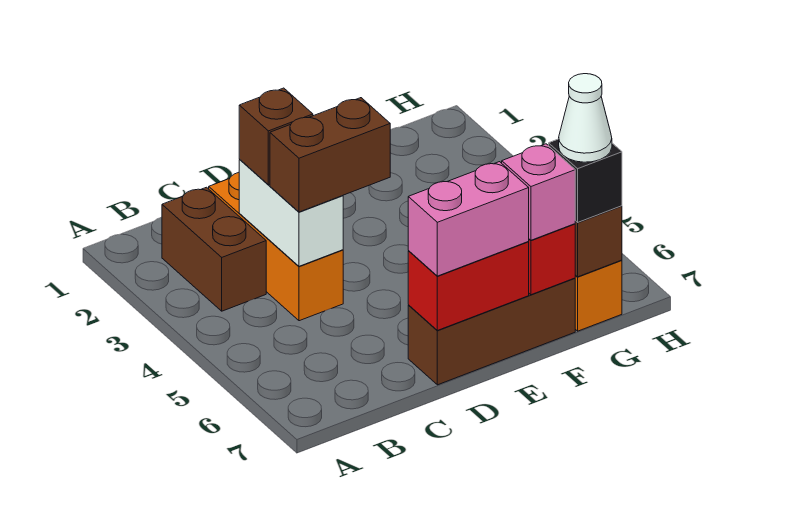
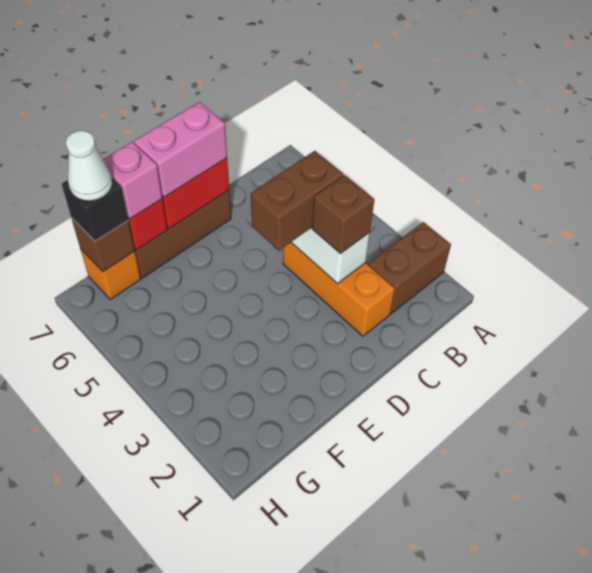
brown 1x2 brick [162,187,266,311] -> brown 1x2 brick turned to [368,222,451,314]

